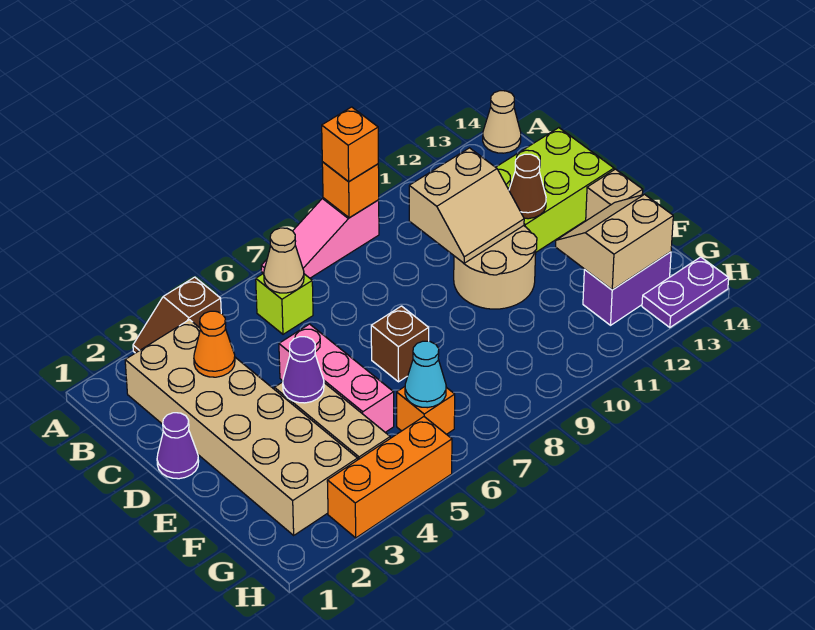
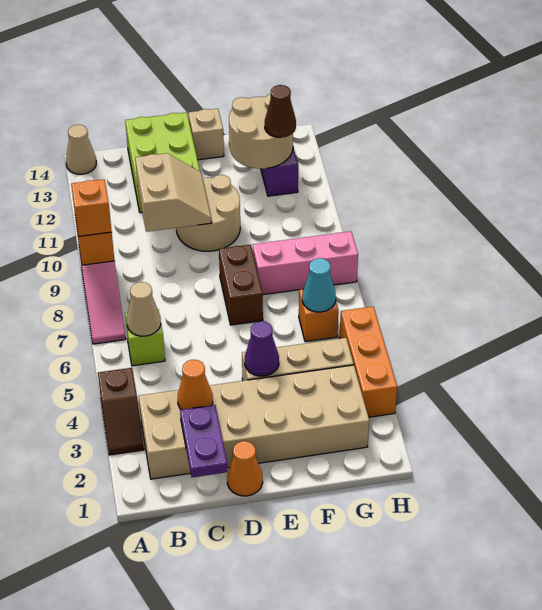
purple 1x1 cone [157,413,199,479] -> orange 1x1 cone [227,441,263,496]
pink 1x3 brick [279,324,394,432] -> pink 1x3 brick moved to [253,231,358,295]
brown 1x1 cone [509,154,546,219] -> brown 1x1 cone moved to [265,85,296,137]
brown 1x1 brick [371,306,429,382] -> brown 1x2 brick [219,245,263,325]
tan 2x2 slope [556,194,673,290] -> tan 2x2 round brick [229,94,293,169]
purple 1x2 plate [642,257,729,328] -> purple 1x2 plate moved to [180,405,228,477]

